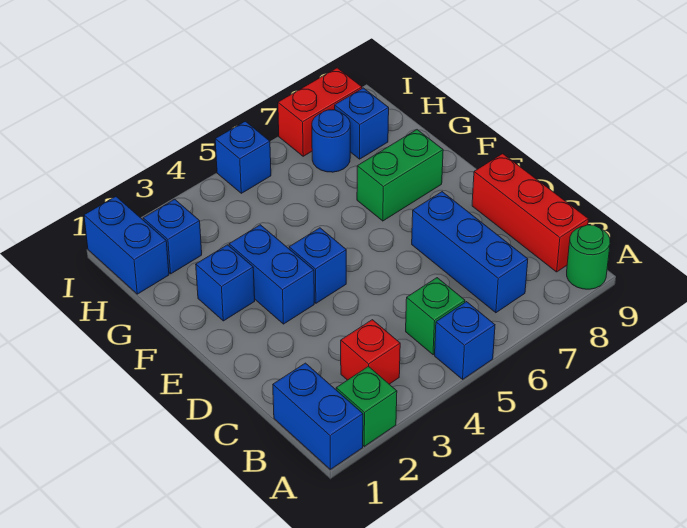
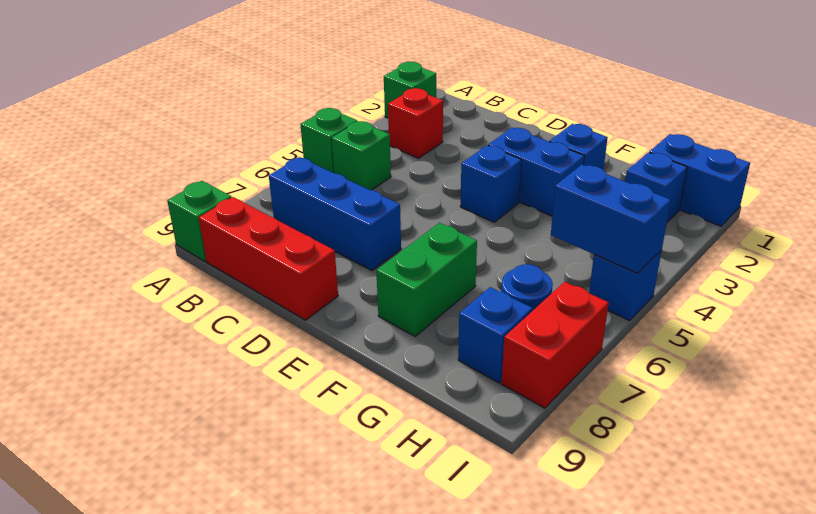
blue 1x2 brick [273,363,363,469] -> blue 1x2 brick moved to [551,165,671,273]
blue 1x1 brick [435,302,495,379] -> green 1x1 brick [300,108,358,173]
green 1x1 round brick [567,225,610,289] -> green 1x1 brick [167,181,232,261]

